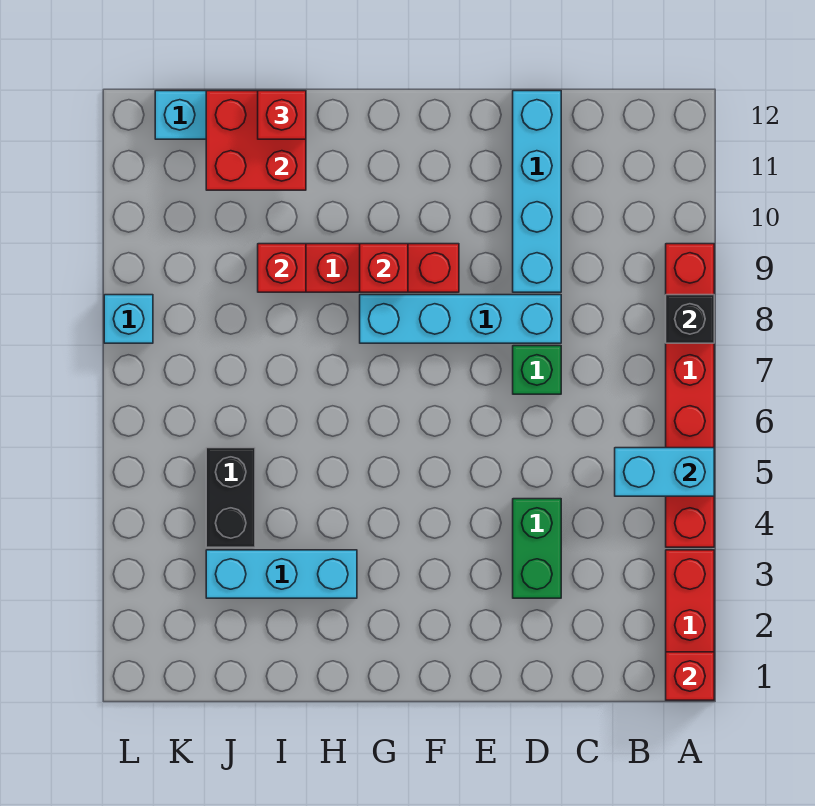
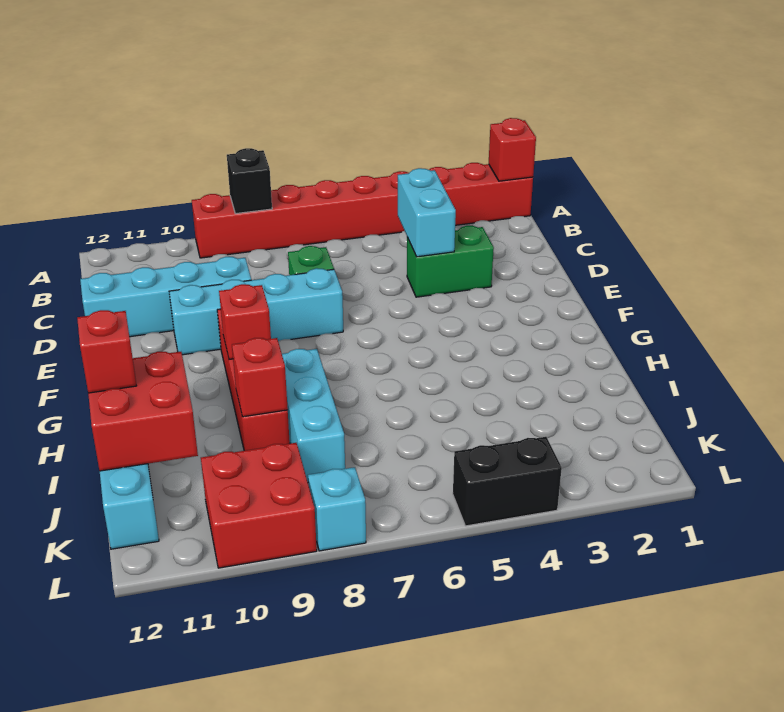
cyan 1x2 brick [615,448,714,496] -> cyan 1x2 brick moved to [398,168,456,257]
cyan 1x4 brick [360,295,561,343] -> cyan 1x4 brick turned to [169,268,343,355]
cyan 1x3 brick [206,550,357,598] -> cyan 1x3 brick moved to [282,349,345,482]
black 1x2 brick [206,448,255,547] -> black 1x2 brick moved to [453,437,562,526]
none -> red 2x2 brick [201,443,317,568]

